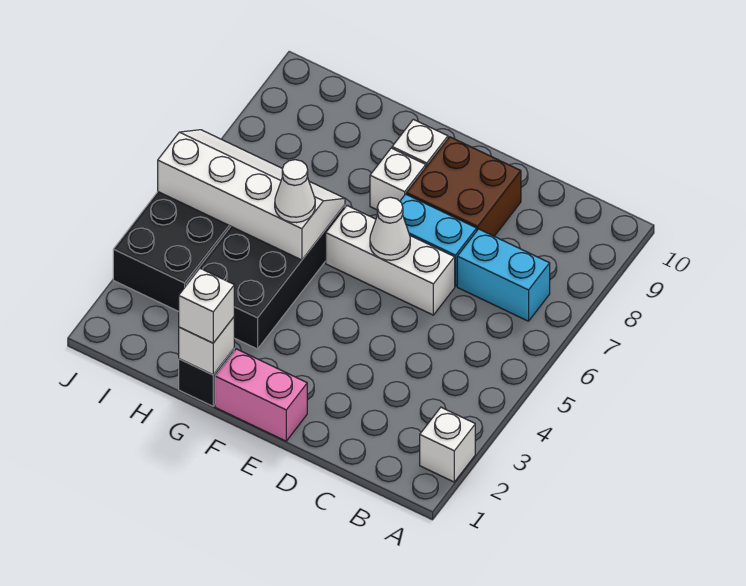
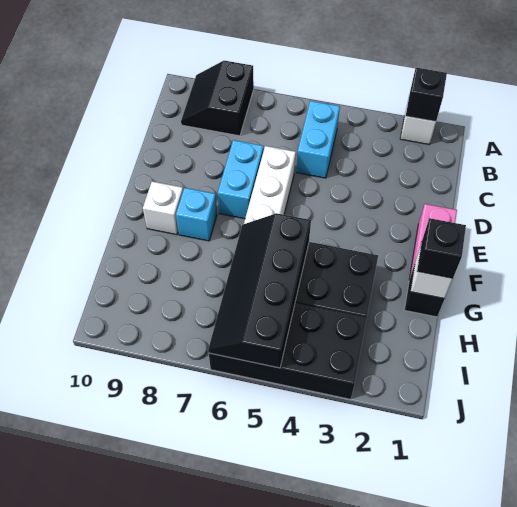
none -> black 1x1 brick [406,68,447,122]
none -> black 2x2 slope [181,61,254,136]
cyan 1x2 brick [457,229,550,321] -> cyan 1x2 brick moved to [296,101,340,178]
brown 2x2 brick [406,137,521,236] -> none
white 1x1 cone [370,197,410,260] -> none
white 1x1 brick [370,148,426,210] -> cyan 1x1 brick [176,188,217,241]
white 1x1 brick [179,268,234,343] -> black 1x1 brick [417,218,466,278]
white 2x4 slope [158,130,345,260] -> black 2x4 slope [208,213,311,368]
white 1x1 cone [275,160,315,223] -> none

